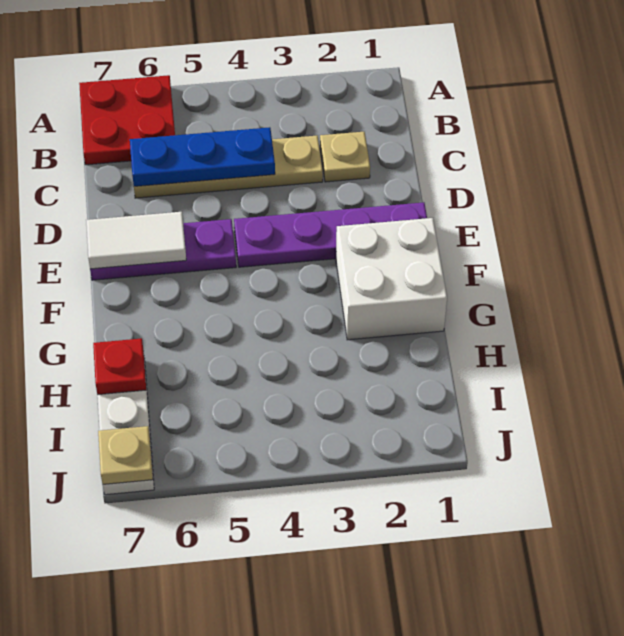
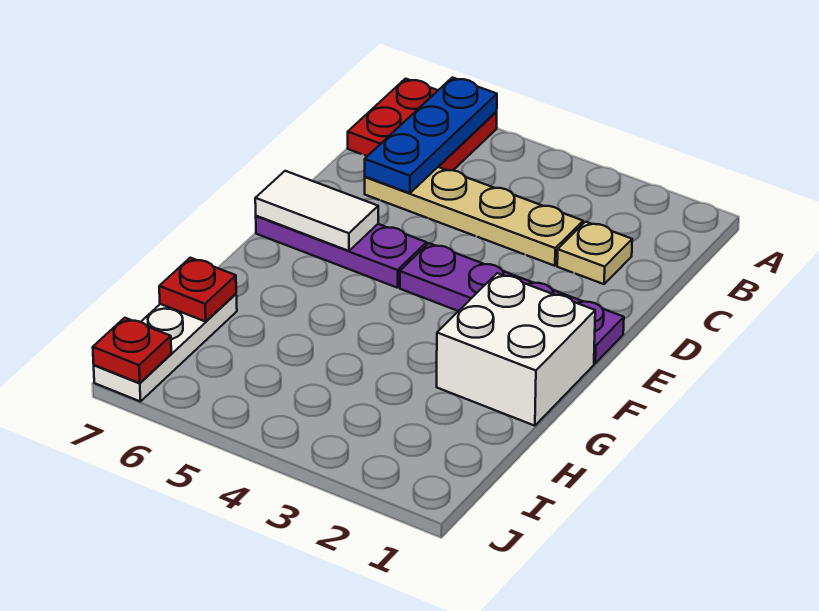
blue 1x3 plate [130,127,275,186] -> blue 1x3 plate turned to [365,78,497,193]
tan 1x1 plate [98,426,153,484] -> red 1x1 plate [93,318,171,383]

